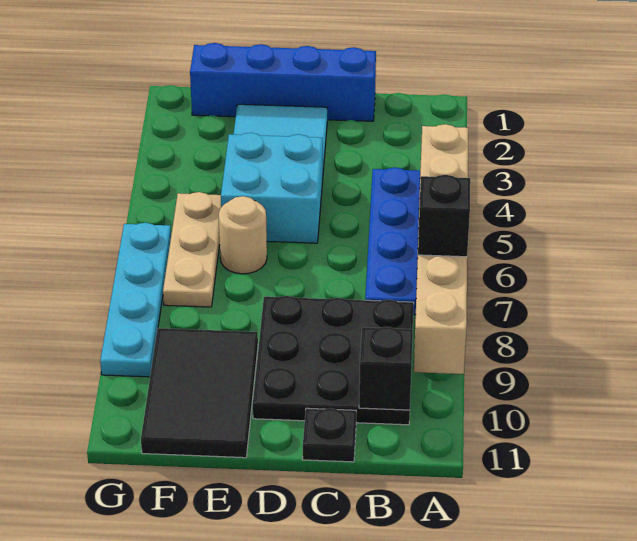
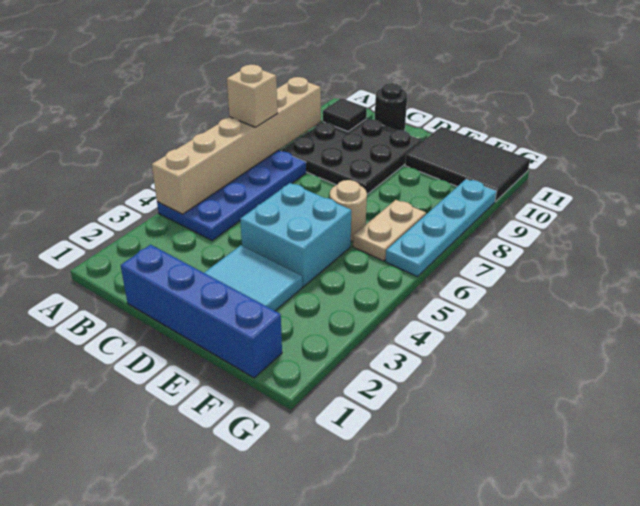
black 1x1 brick [418,175,470,257] -> tan 1x1 brick [227,65,278,127]
black 1x1 brick [359,327,413,410] -> black 1x1 tile [323,98,367,131]
black 1x1 plate [303,408,356,462] -> black 1x1 round brick [375,83,407,131]
black 2x3 tile [141,328,258,458] -> black 2x3 tile turned to [405,127,530,202]
tan 1x3 plate [163,192,221,307] -> tan 1x2 plate [353,200,426,261]

